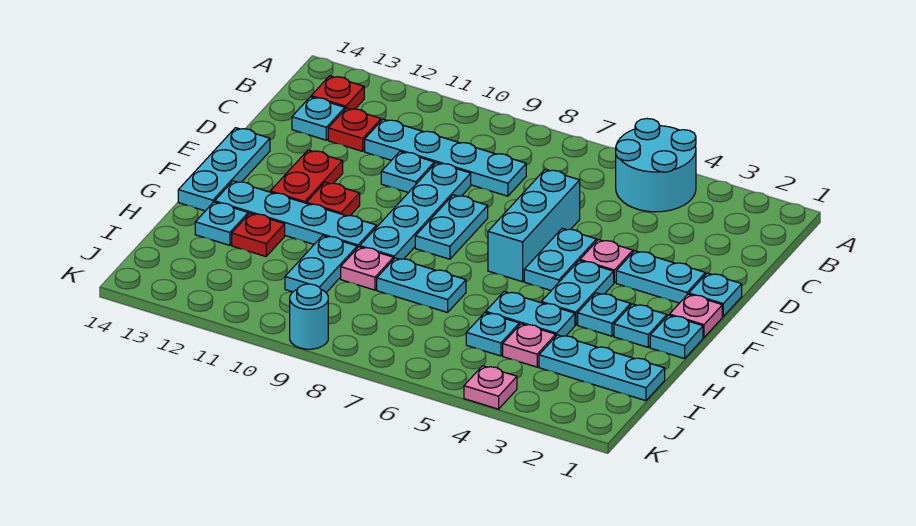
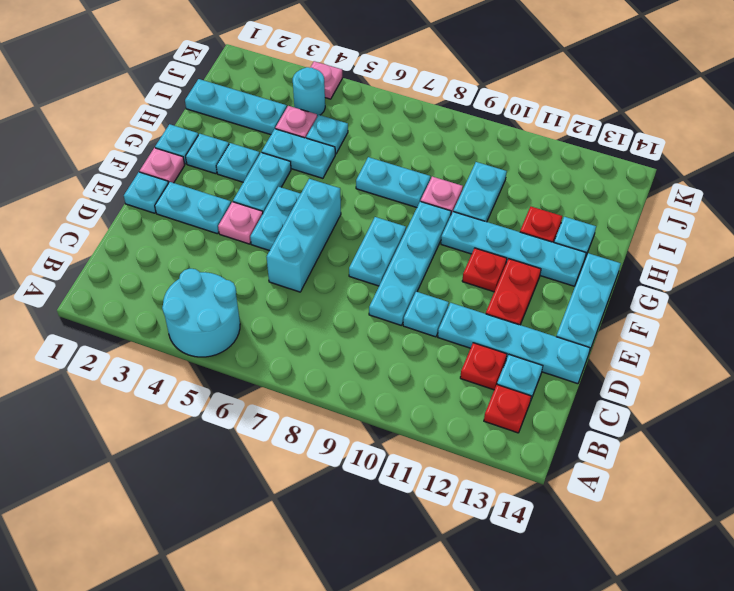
cyan 1x4 plate [365,119,526,196] -> cyan 1x4 plate moved to [438,303,590,384]
cyan 1x1 round brick [290,284,328,349] -> cyan 1x1 round brick moved to [293,67,325,116]

